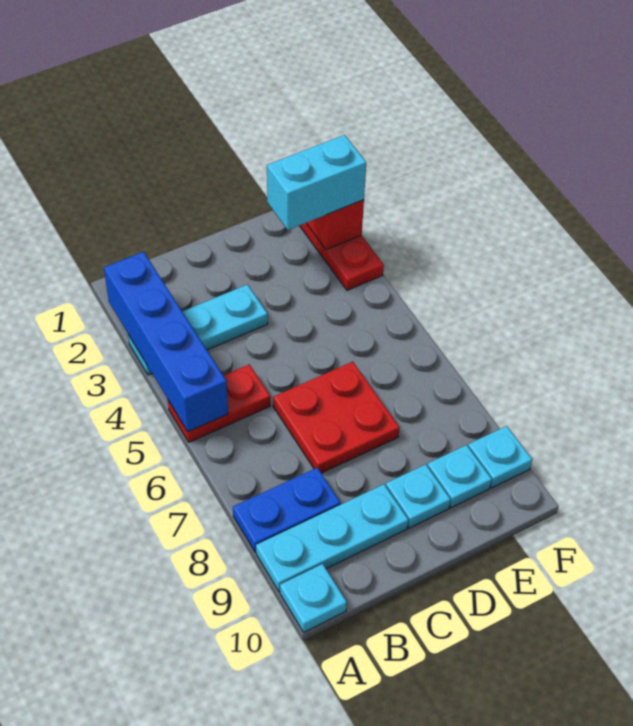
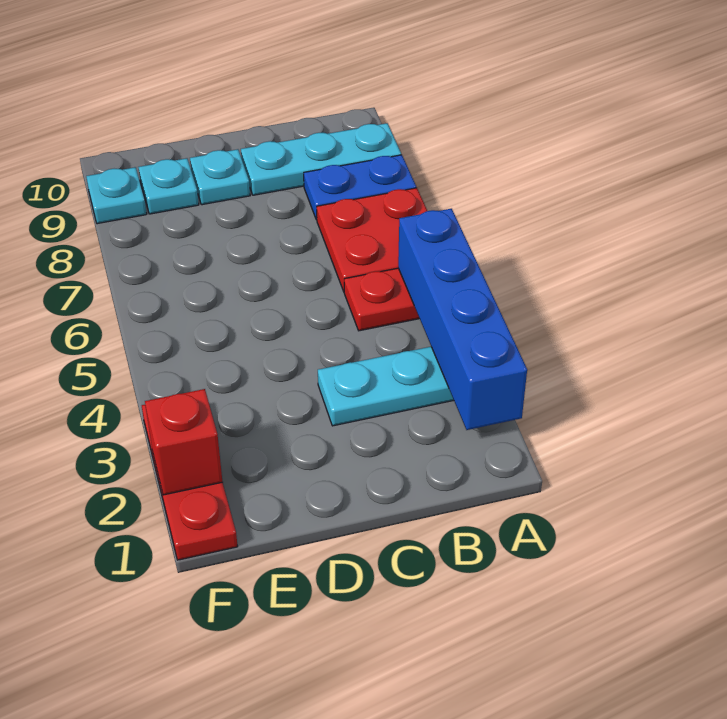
cyan 1x1 plate [280,564,347,633] -> none
red 2x2 plate [273,362,399,473] -> red 2x2 plate moved to [317,188,427,291]
cyan 1x2 brick [267,135,366,230] -> none

